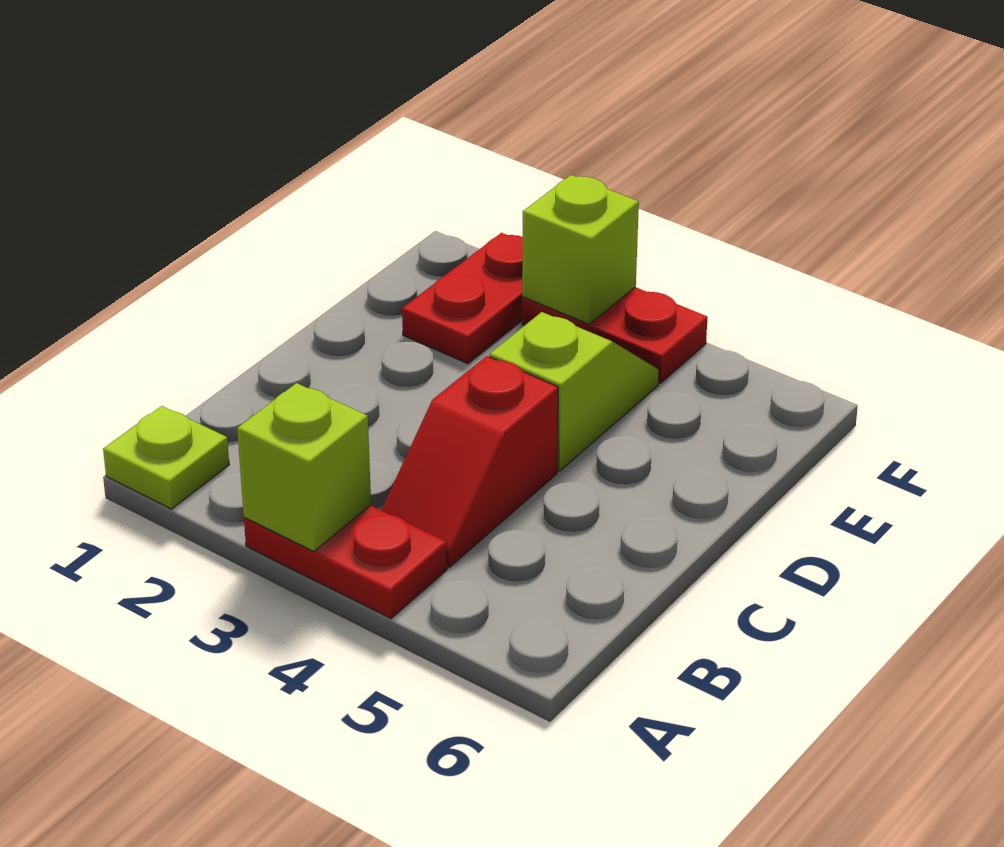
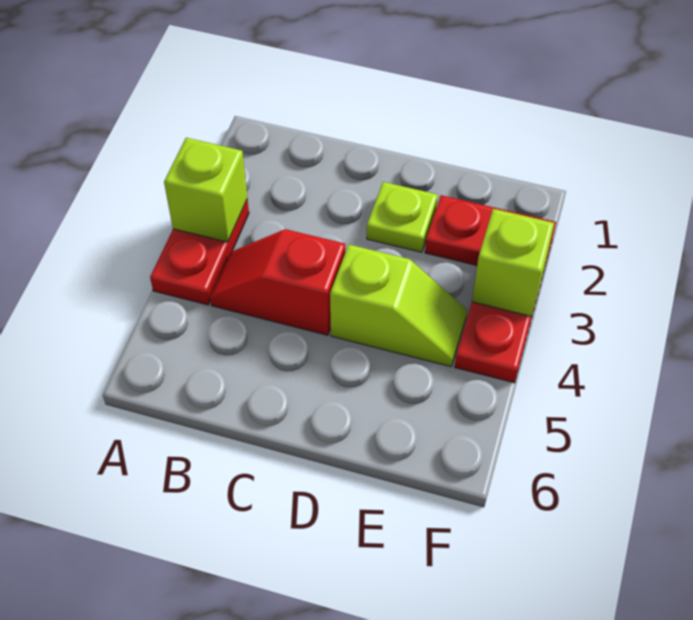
lime 1x1 plate [103,406,229,509] -> lime 1x1 plate moved to [367,182,438,252]

